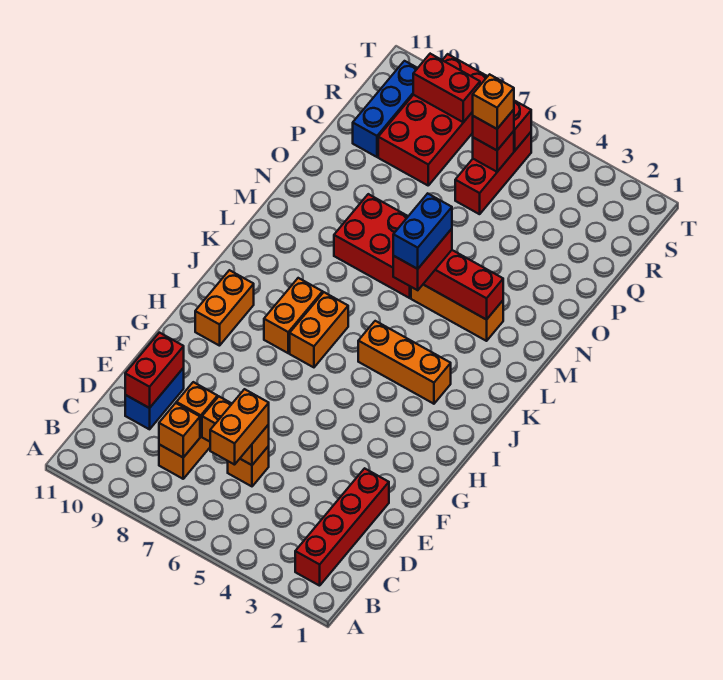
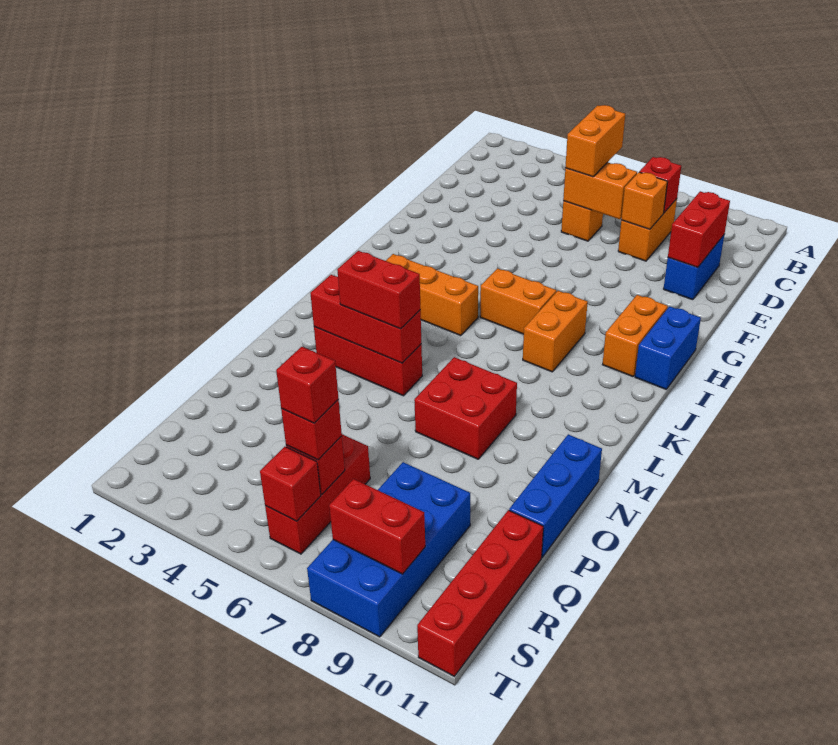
red 1x4 brick [295,468,389,586] -> red 1x4 brick moved to [417,510,543,676]
orange 1x1 brick [159,403,200,457] -> red 1x1 brick [640,157,681,213]
orange 1x2 brick [290,292,348,367] -> orange 1x2 brick turned to [480,268,556,334]
red 1x2 brick [393,229,452,290] -> red 1x2 brick turned to [337,251,420,329]
blue 1x2 brick [393,193,452,269] -> blue 1x2 brick moved to [635,306,701,389]
orange 1x3 brick [411,285,503,341] -> red 1x3 brick [314,327,422,396]
red 2x3 brick [334,194,411,298] -> red 2x2 brick [414,357,517,459]
red 2x4 brick [378,54,488,185] -> blue 2x4 brick [307,462,470,637]
blue 1x3 brick [353,61,417,157] -> blue 1x3 brick moved to [509,434,602,557]
orange 1x1 brick [473,74,514,129] -> red 1x1 brick [276,347,338,423]

